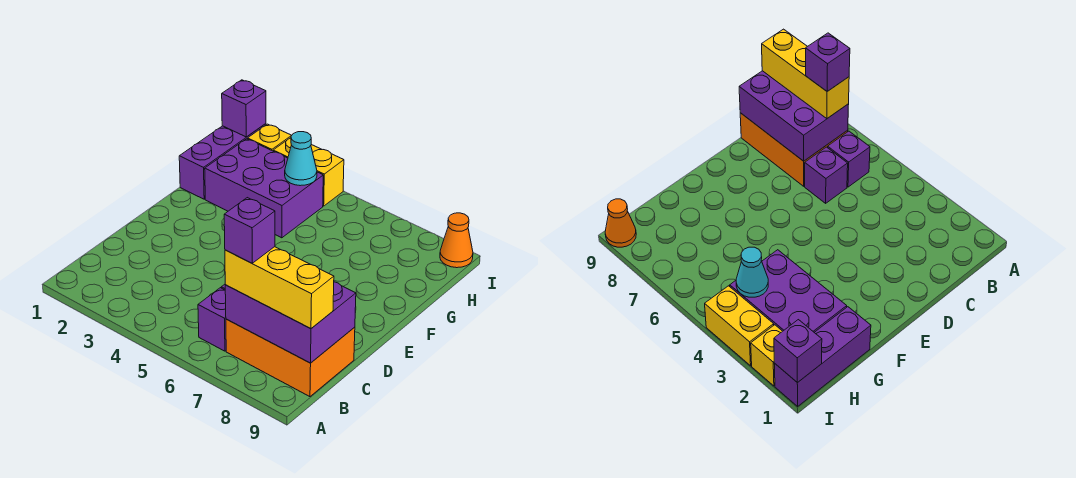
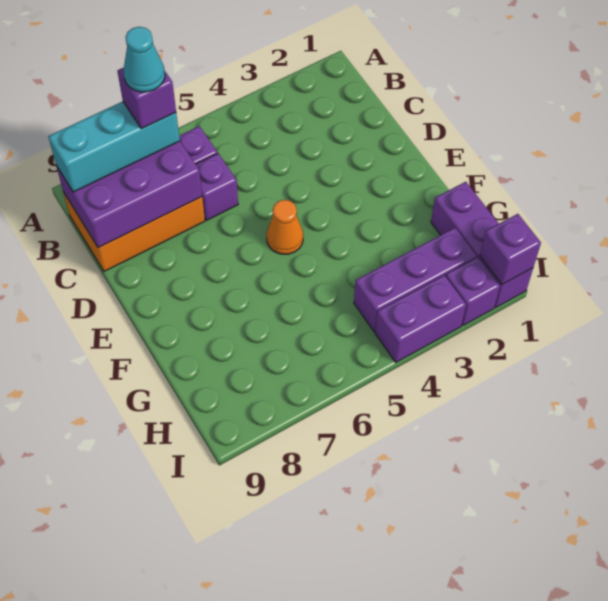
yellow 1x3 brick [225,247,334,329] -> cyan 1x3 brick [48,102,180,192]
purple 2x3 brick [205,139,323,238] -> purple 1x3 brick [354,228,477,332]
cyan 1x1 cone [285,132,317,186] -> cyan 1x1 cone moved to [124,27,165,92]
yellow 1x1 brick [248,124,292,151] -> purple 1x1 brick [446,257,500,325]
yellow 1x2 brick [273,138,344,206] -> purple 1x2 brick [375,275,466,362]
orange 1x1 cone [440,213,473,268] -> orange 1x1 cone moved to [267,200,303,254]

